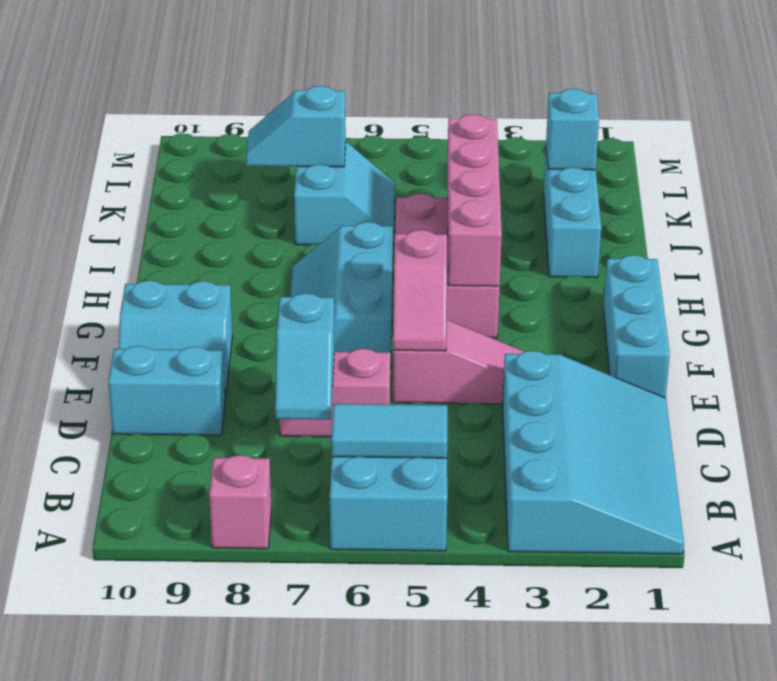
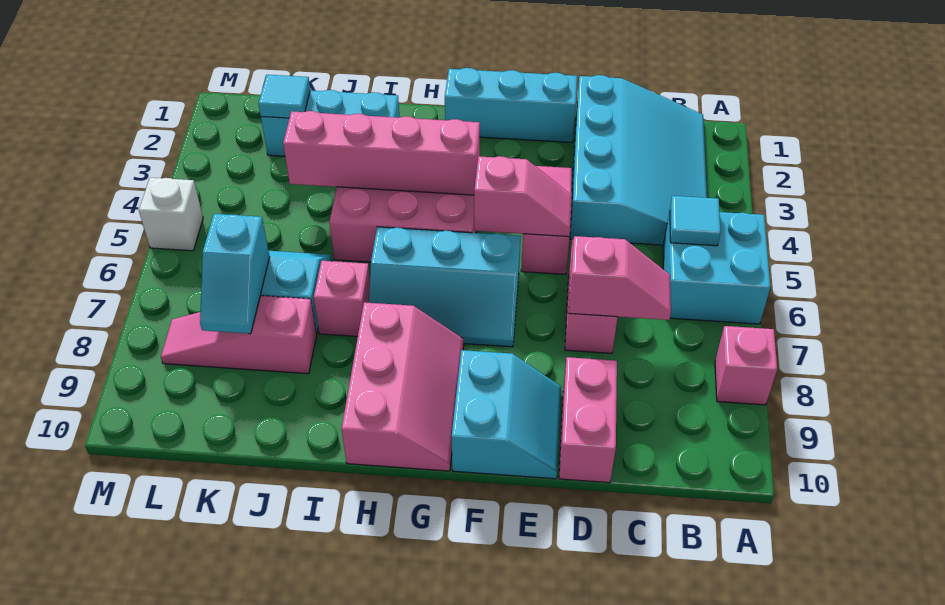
cyan 3x4 slope [503,351,684,554] -> cyan 3x4 slope turned to [570,75,707,245]
cyan 1x2 tile [331,404,447,458] -> cyan 1x1 tile [670,196,721,246]
cyan 1x2 slope [275,293,334,420] -> pink 1x2 slope [569,236,671,320]
cyan 1x2 brick [108,346,225,435] -> pink 1x2 brick [559,357,617,483]
none -> pink 2x3 slope [342,302,464,471]
none -> pink 1x1 brick [314,261,370,336]
none -> pink 1x3 slope [161,296,317,374]
cyan 1x1 brick [546,89,599,170] -> cyan 1x1 tile [259,75,310,118]
none -> white 1x1 brick [139,178,203,251]

